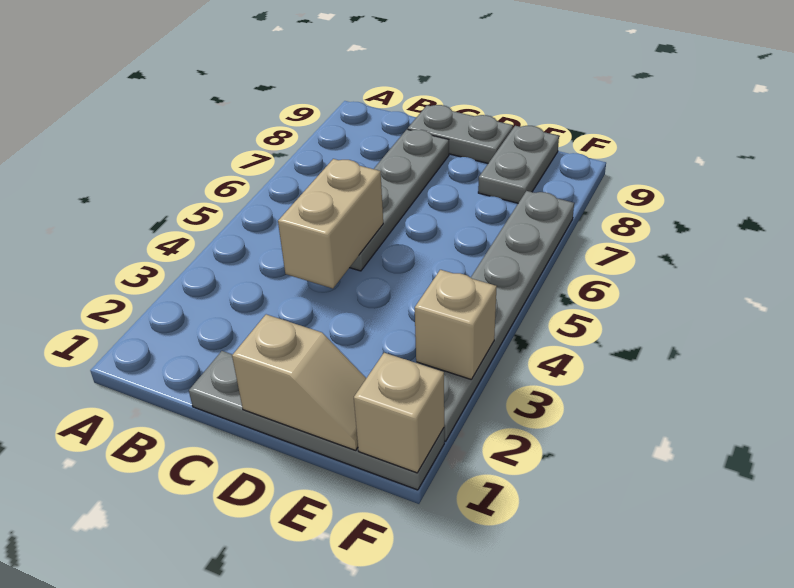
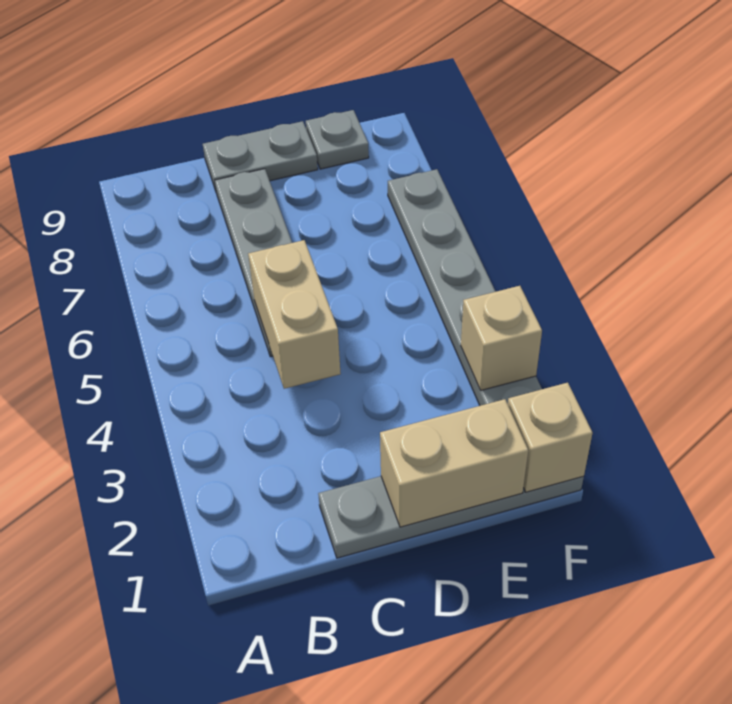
tan 1x2 slope [232,314,366,450] -> tan 1x2 brick [380,399,528,527]
grey 1x2 plate [478,126,559,203] -> grey 1x1 plate [306,110,369,169]

